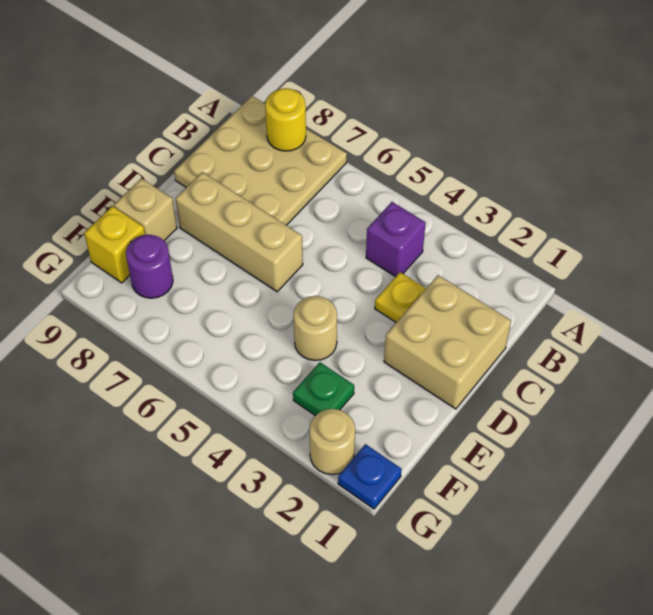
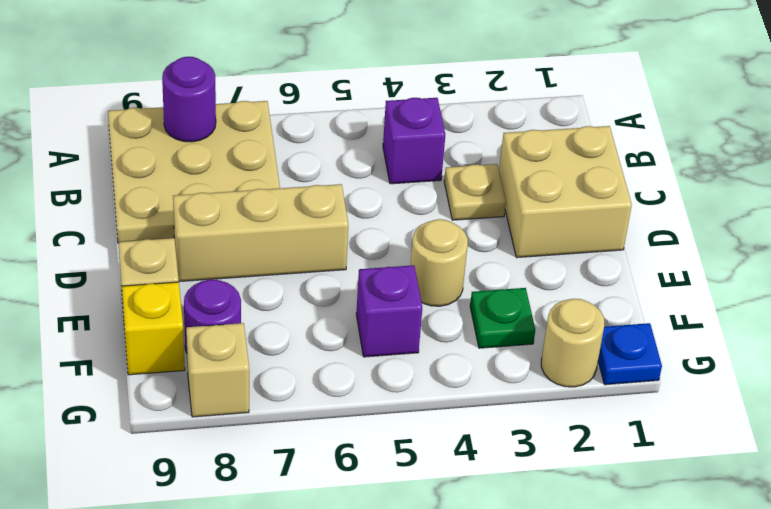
yellow 1x1 round brick [265,88,306,151] -> purple 1x1 round brick [162,57,216,142]
yellow 1x1 plate [375,272,426,322] -> tan 1x1 plate [444,164,506,220]
none -> purple 1x1 brick [356,265,422,357]
none -> tan 1x1 brick [186,323,249,417]

